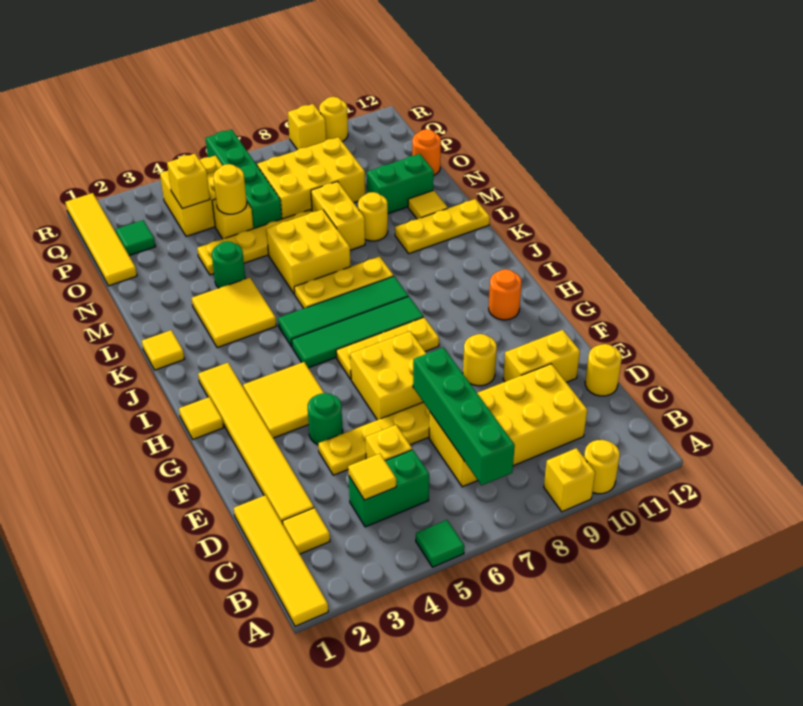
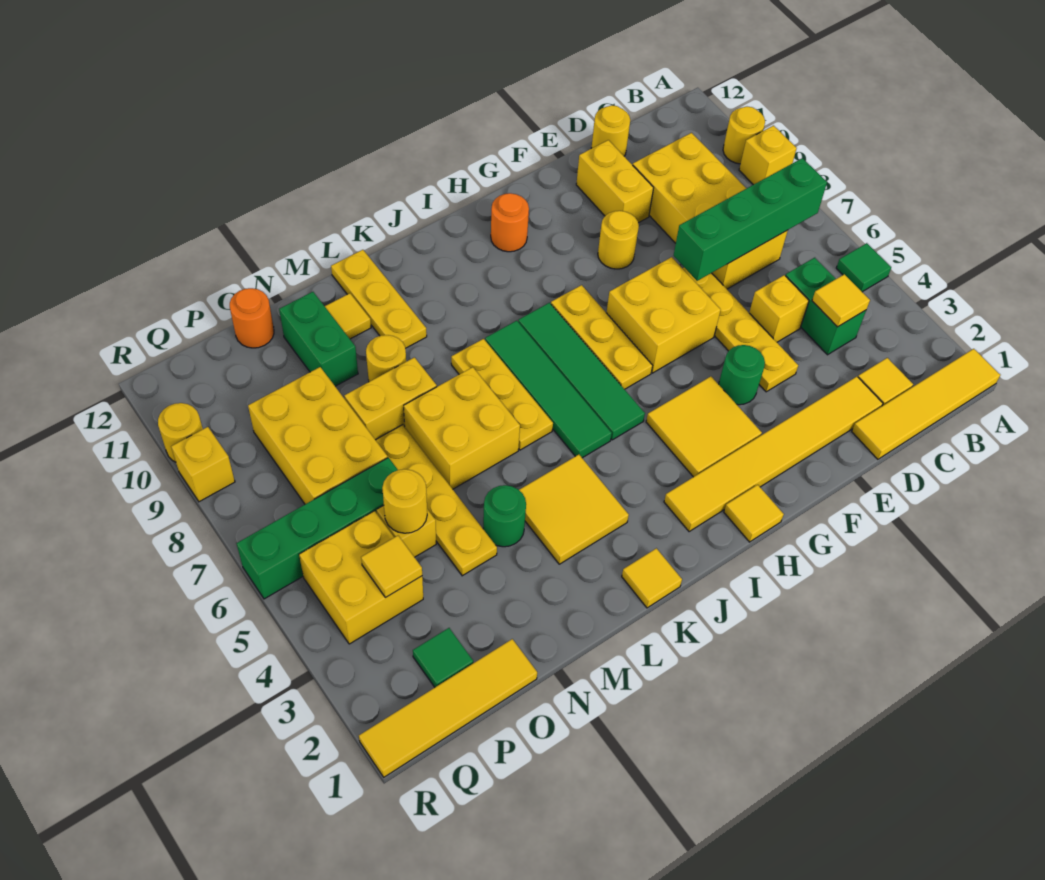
yellow 1x1 brick [167,154,210,209] -> yellow 1x1 tile [361,536,422,597]

